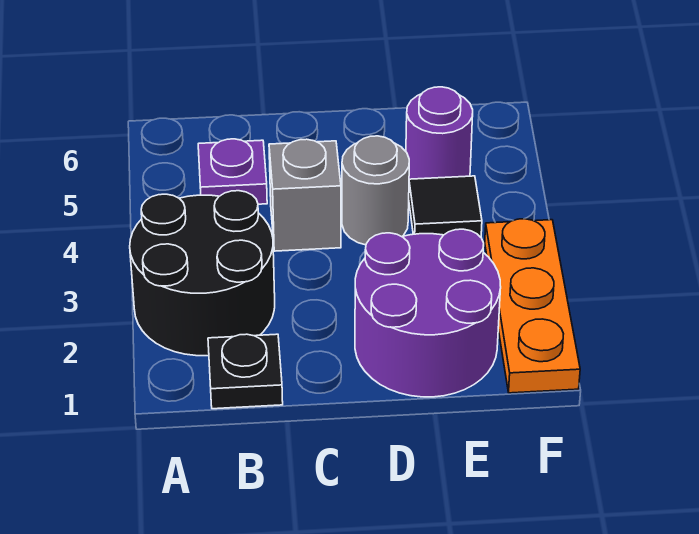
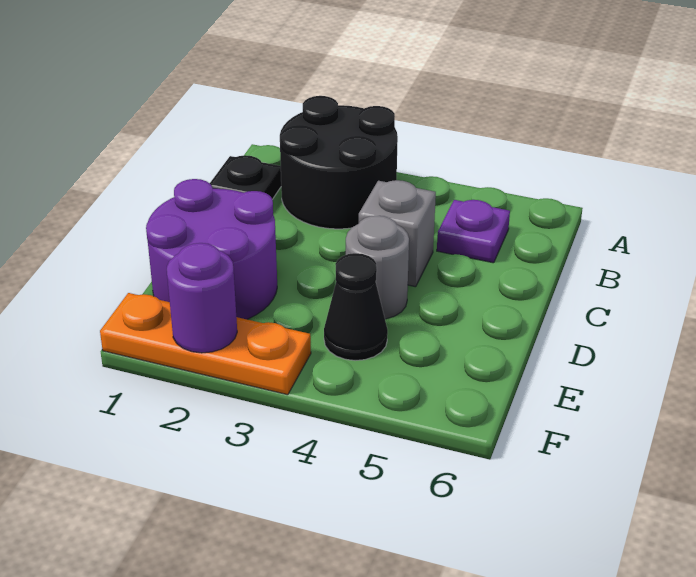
black 1x1 tile [409,176,482,237] -> black 1x1 cone [324,253,388,361]
purple 1x1 round brick [406,87,473,179] -> purple 1x1 round brick moved to [167,243,237,353]

